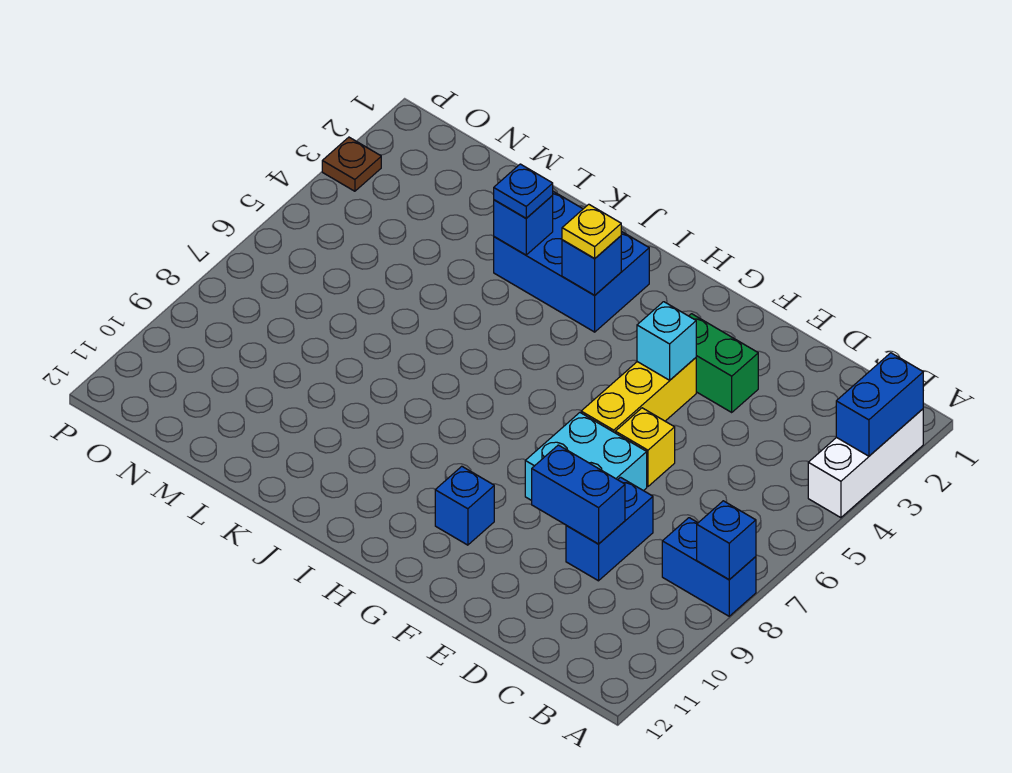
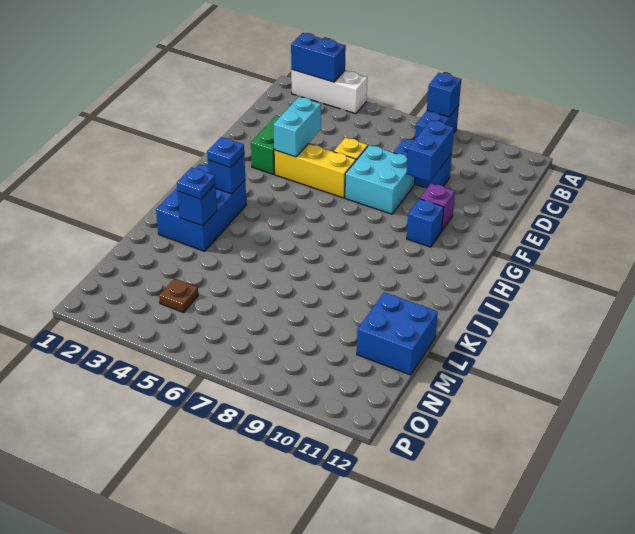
cyan 1x1 brick [637,302,696,380] -> cyan 1x2 brick [273,97,321,157]
none -> purple 1x1 brick [420,183,455,230]
yellow 1x1 plate [562,204,621,259] -> blue 1x1 plate [207,137,244,168]
none -> blue 2x2 brick [357,292,438,375]
brown 1x1 plate [322,137,381,191] -> brown 1x1 plate moved to [159,279,198,313]

